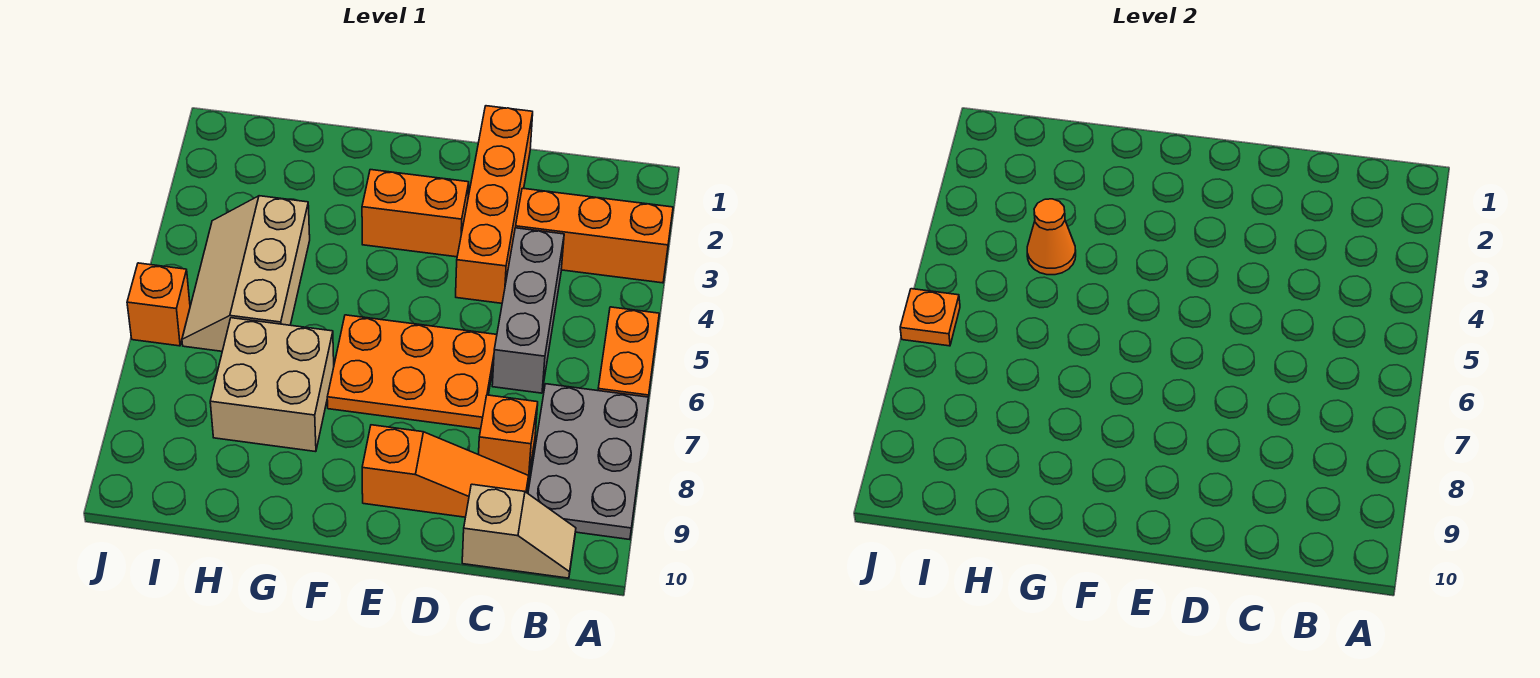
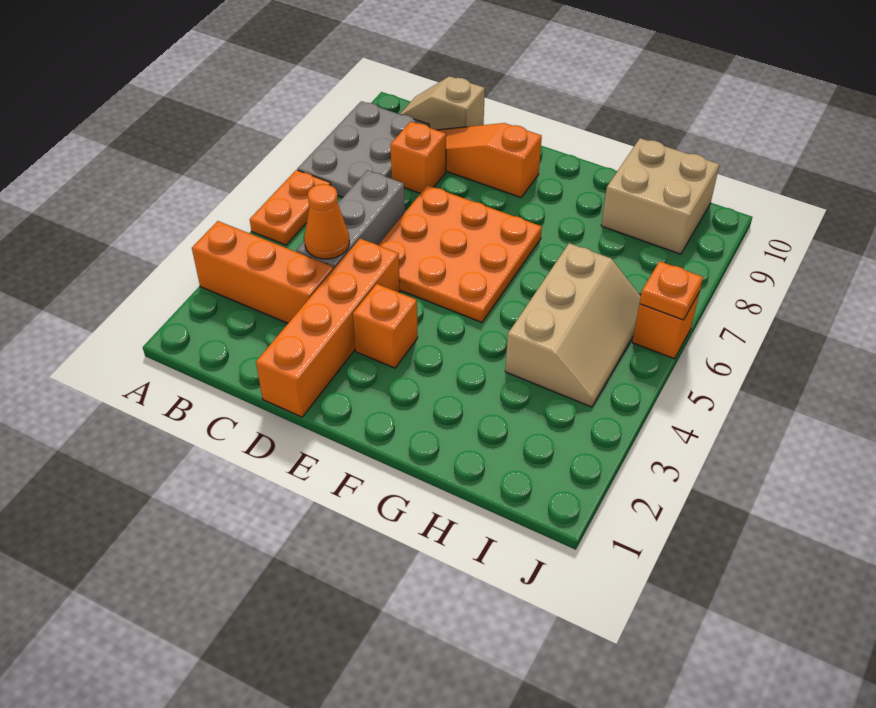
orange 2x3 plate [327,315,497,429] -> orange 3x3 plate [379,185,542,322]
orange 1x2 brick [362,170,469,257] -> orange 1x1 brick [353,284,418,368]
tan 2x2 brick [210,318,334,452] -> tan 2x2 brick moved to [601,138,720,254]
orange 1x1 cone [1027,199,1076,275] -> orange 1x1 cone moved to [304,184,350,259]

